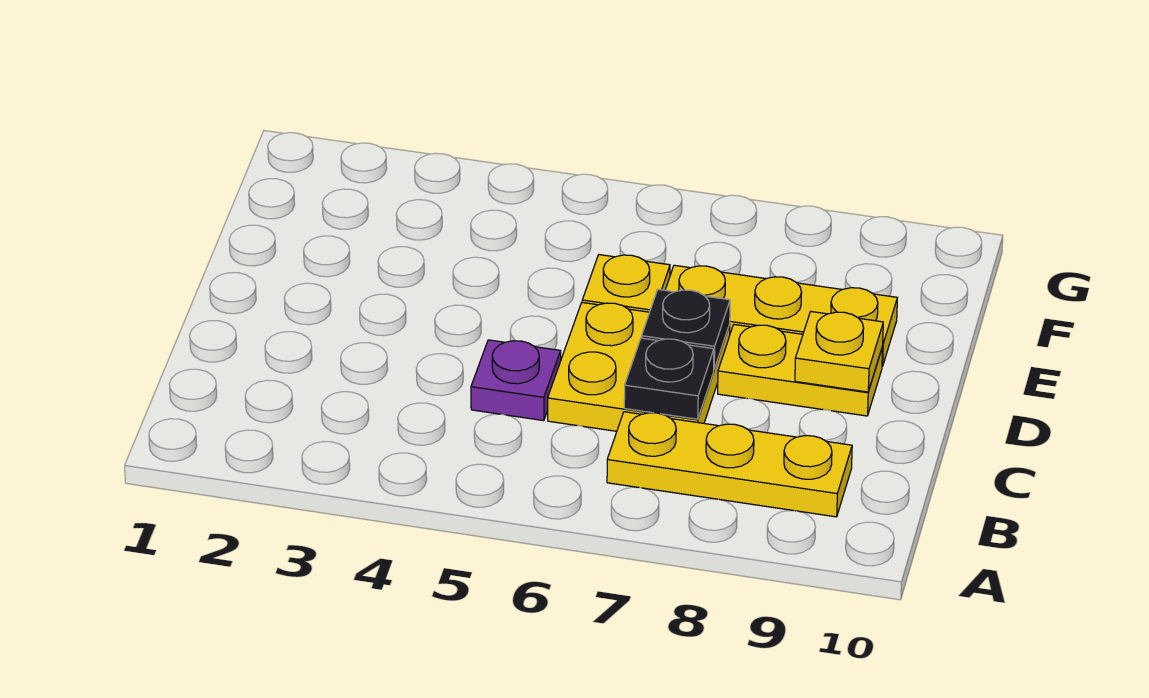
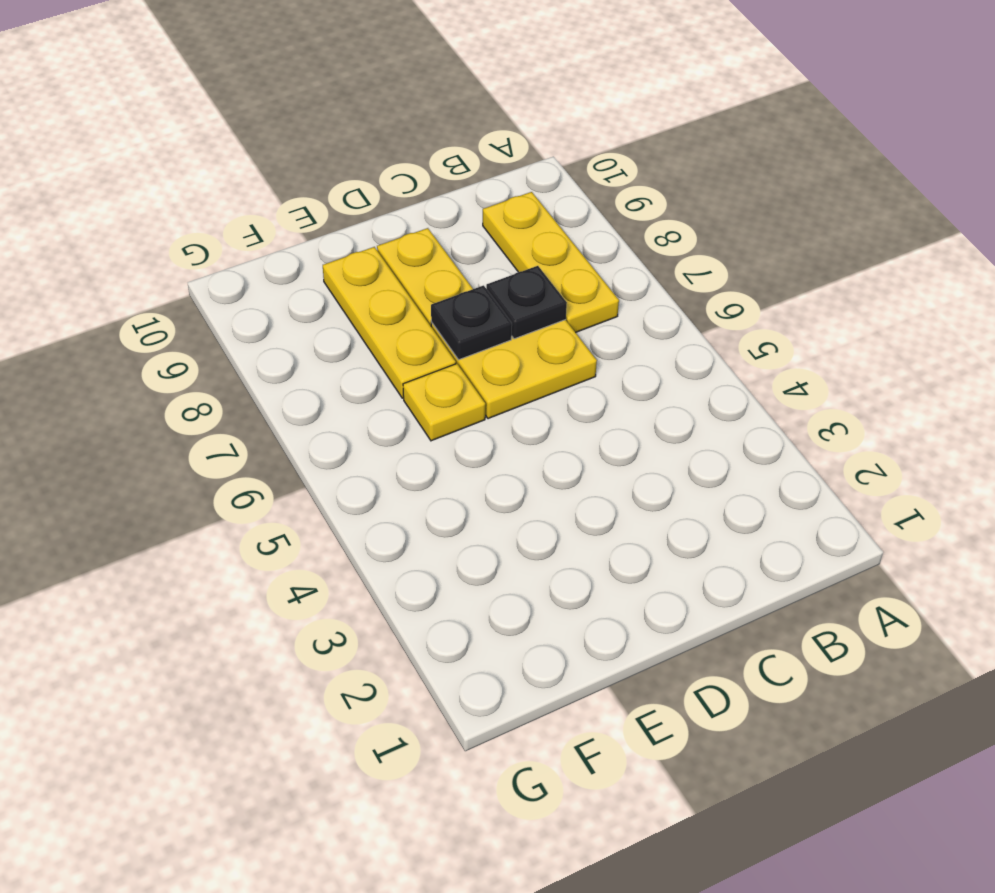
purple 1x1 plate [471,340,561,421] -> none
yellow 1x1 plate [795,312,883,392] -> none

